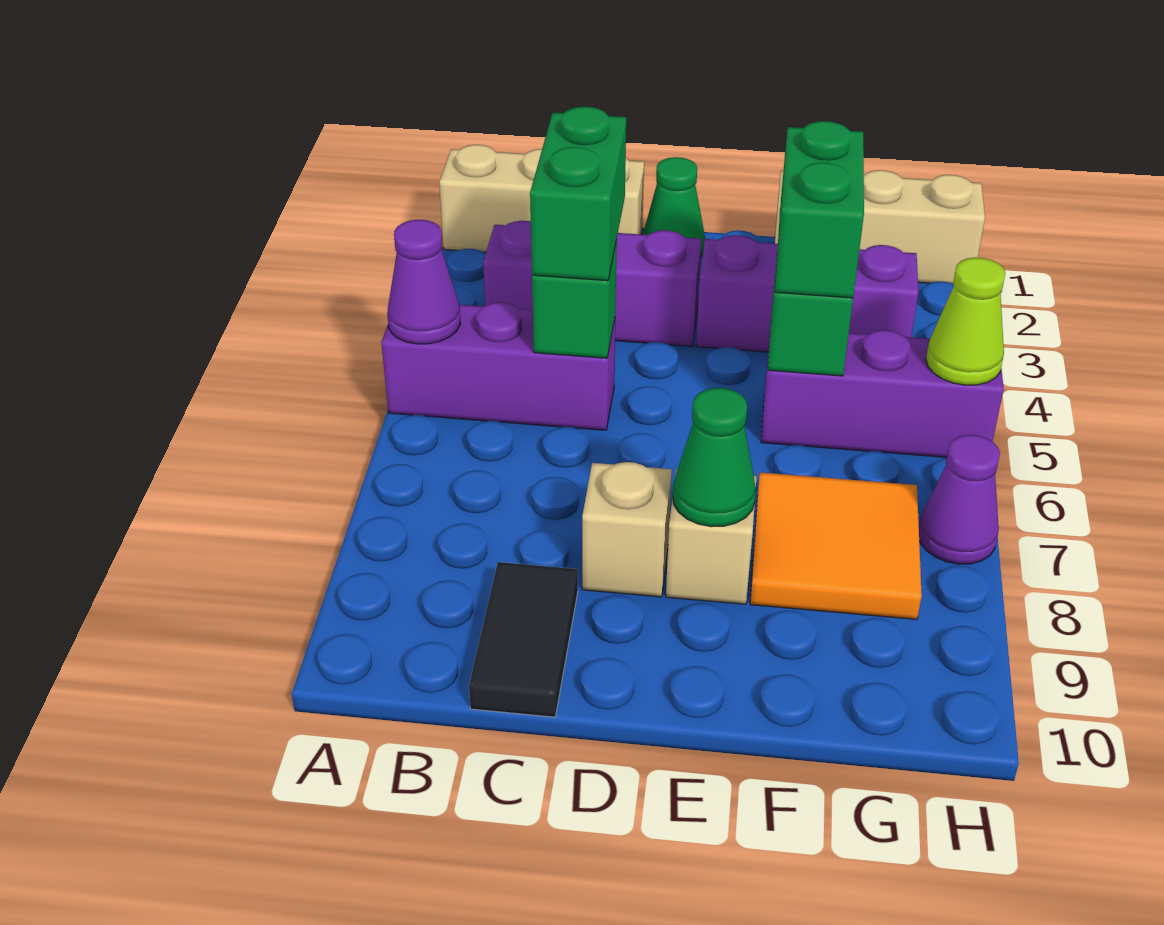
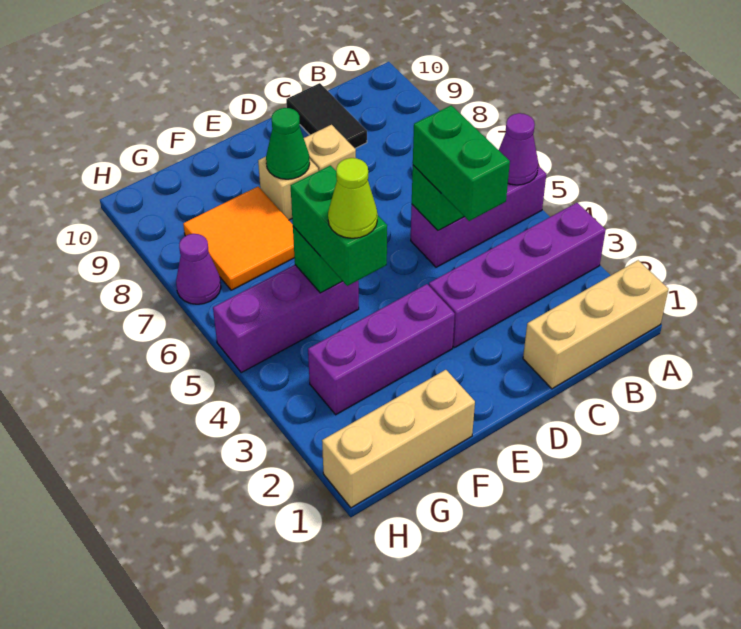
purple 1x3 brick [483,221,701,346] -> purple 1x4 brick [429,203,606,348]
green 1x1 cone [643,157,705,257] -> none
lime 1x1 cone [926,257,1005,385] -> lime 1x1 cone moved to [328,158,378,238]

